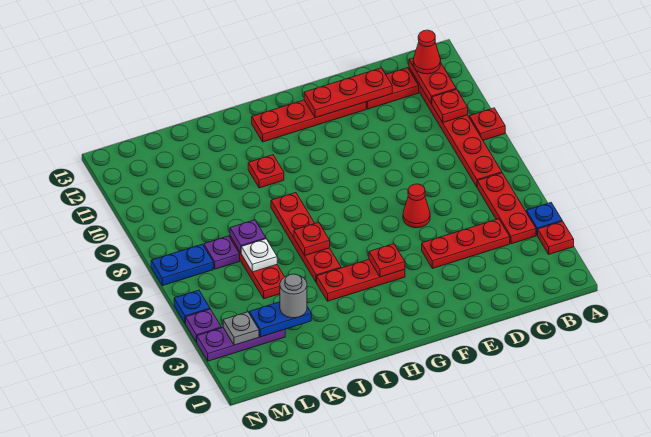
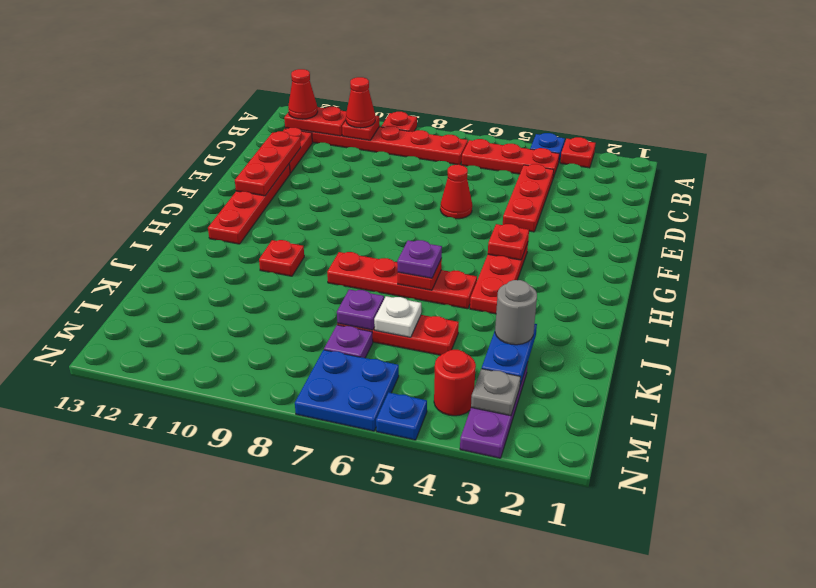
none -> red 1x1 cone [346,77,375,128]
none -> red 1x1 round brick [434,350,476,416]
blue 1x2 plate [151,244,213,286] -> blue 2x2 plate [295,350,399,431]
purple 1x1 plate [186,309,221,342] -> purple 1x1 plate moved to [397,240,442,278]

